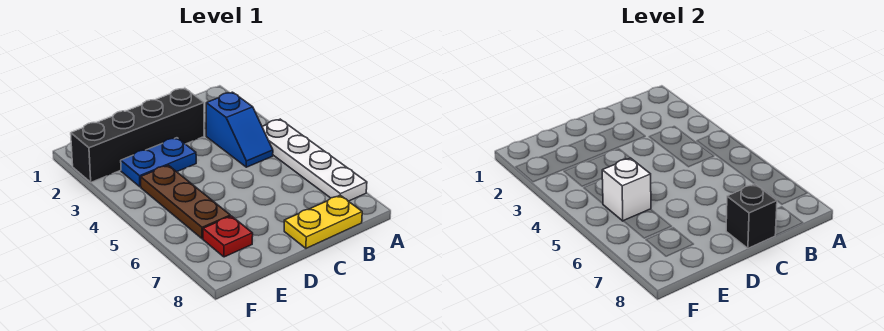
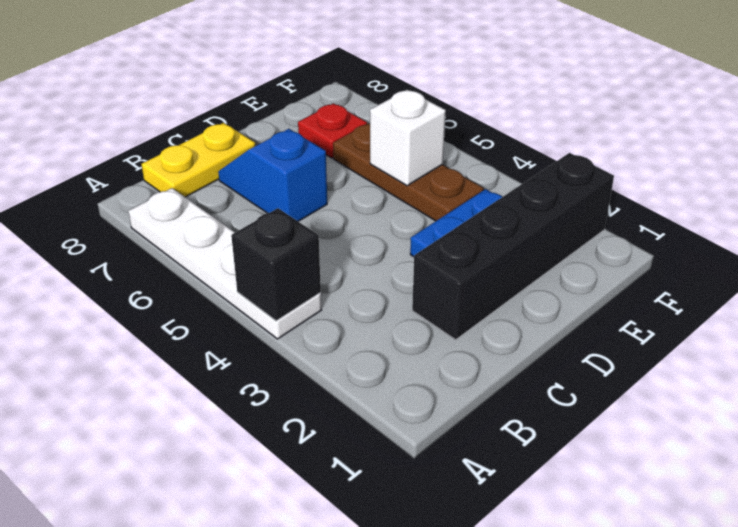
blue 1x2 slope [206,92,273,167] -> blue 1x2 slope moved to [218,129,327,222]
black 1x1 brick [726,184,777,248] -> black 1x1 brick moved to [231,208,321,321]

